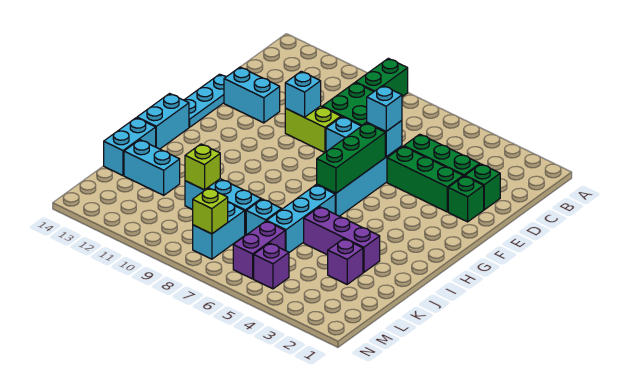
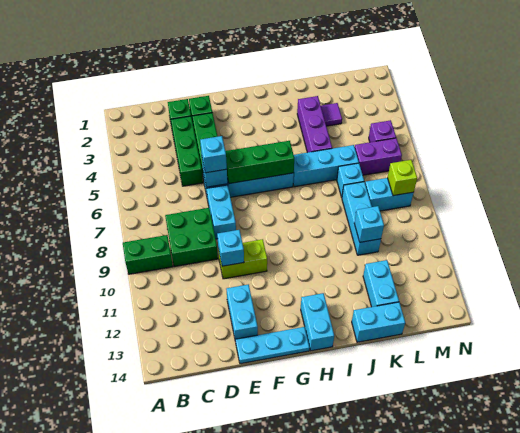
lime 1x2 brick [285,106,341,152] -> lime 1x2 brick turned to [218,239,267,279]
cyan 1x2 brick [137,94,189,149] -> cyan 1x2 brick turned to [301,293,334,351]
purple 1x1 brick [328,239,363,284] -> purple 1x1 tile [321,103,342,126]
lime 1x1 brick [185,144,220,190] -> cyan 1x1 brick [354,206,384,242]

